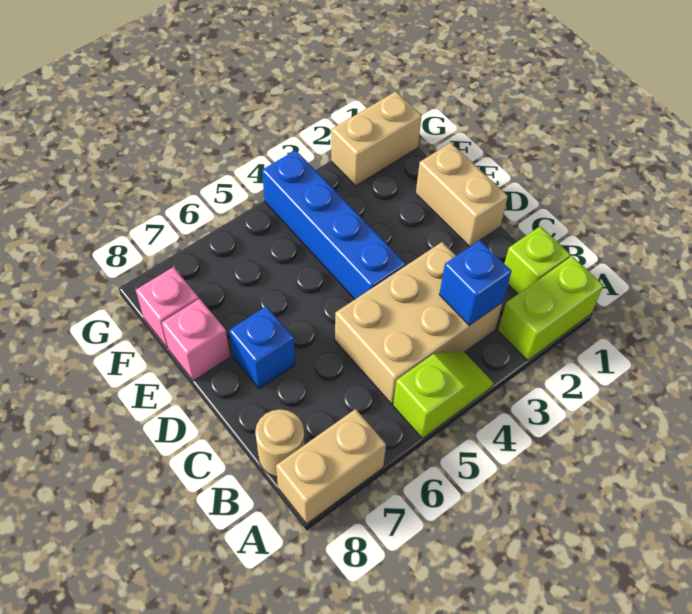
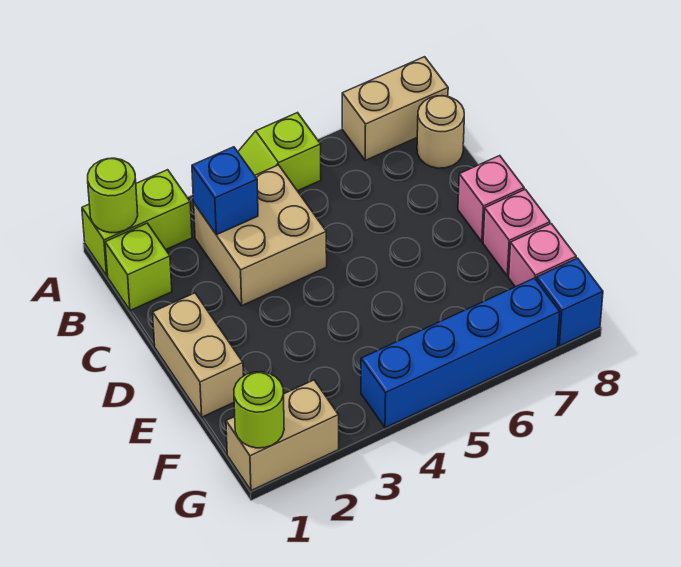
none -> lime 1x1 round brick [88,158,138,233]
tan 2x3 brick [335,242,503,404] -> tan 2x2 brick [194,165,327,306]
blue 1x4 brick [262,150,406,299] -> blue 1x4 brick turned to [361,278,560,428]
blue 1x1 brick [229,306,295,389] -> blue 1x1 brick moved to [536,258,603,346]
none -> pink 1x1 brick [458,156,524,242]
none -> lime 1x1 round brick [234,372,284,448]

